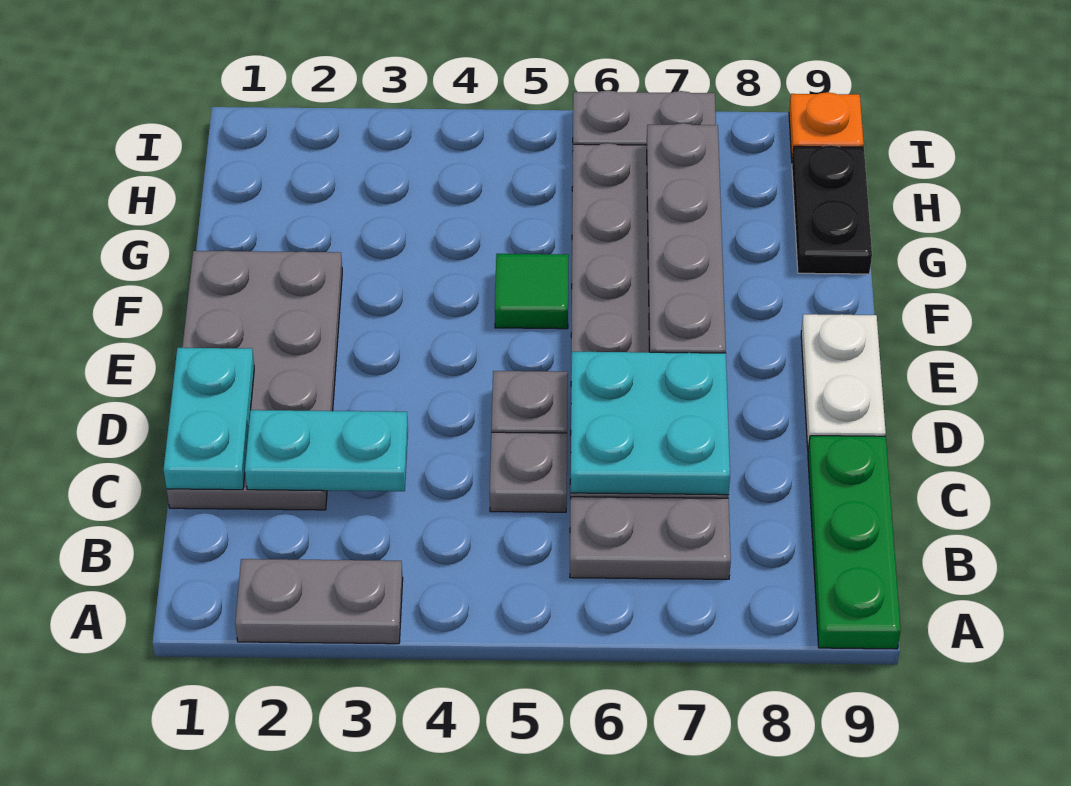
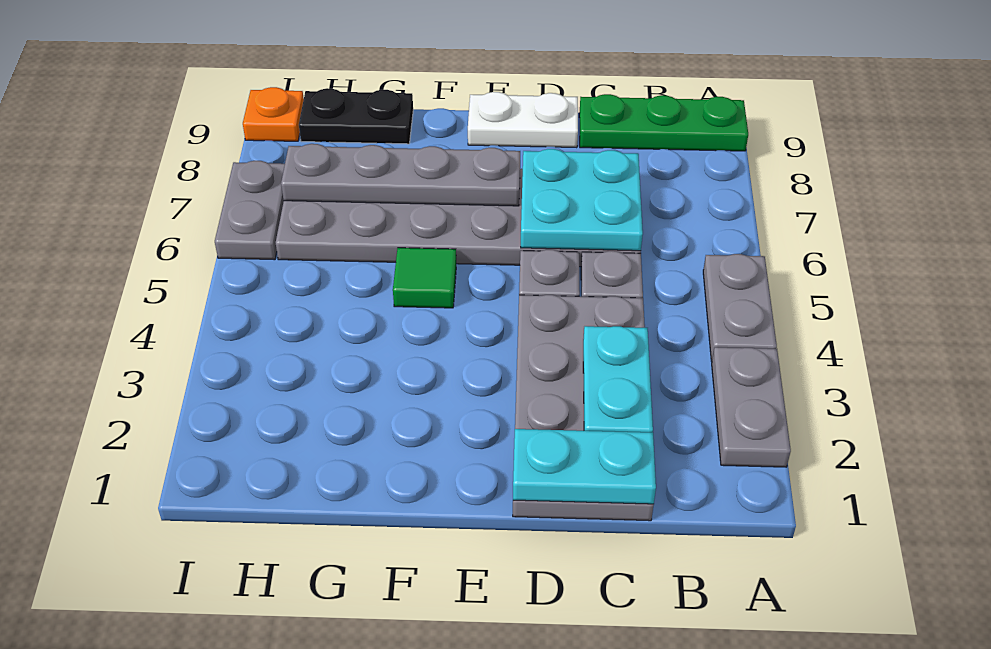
grey 1x2 plate [570,497,731,579] -> grey 1x2 plate moved to [703,254,777,361]
grey 2x4 plate [167,251,342,510] -> grey 2x4 plate turned to [513,295,654,521]

